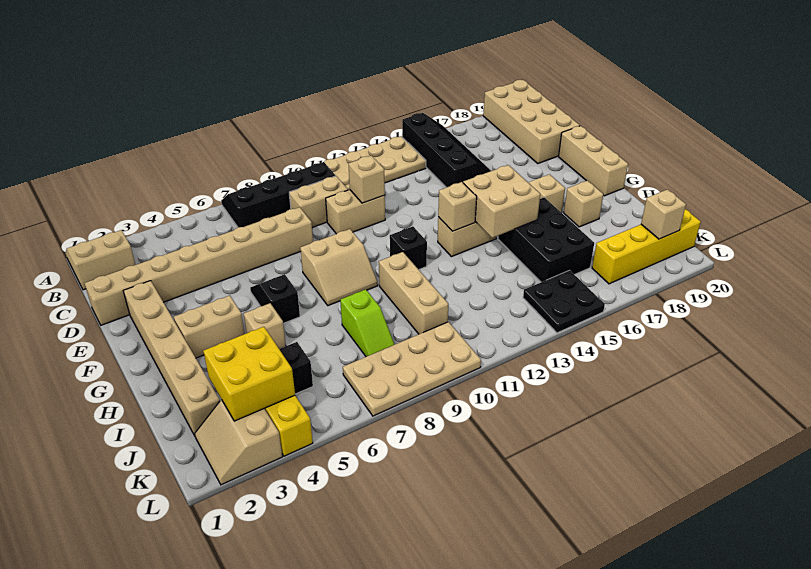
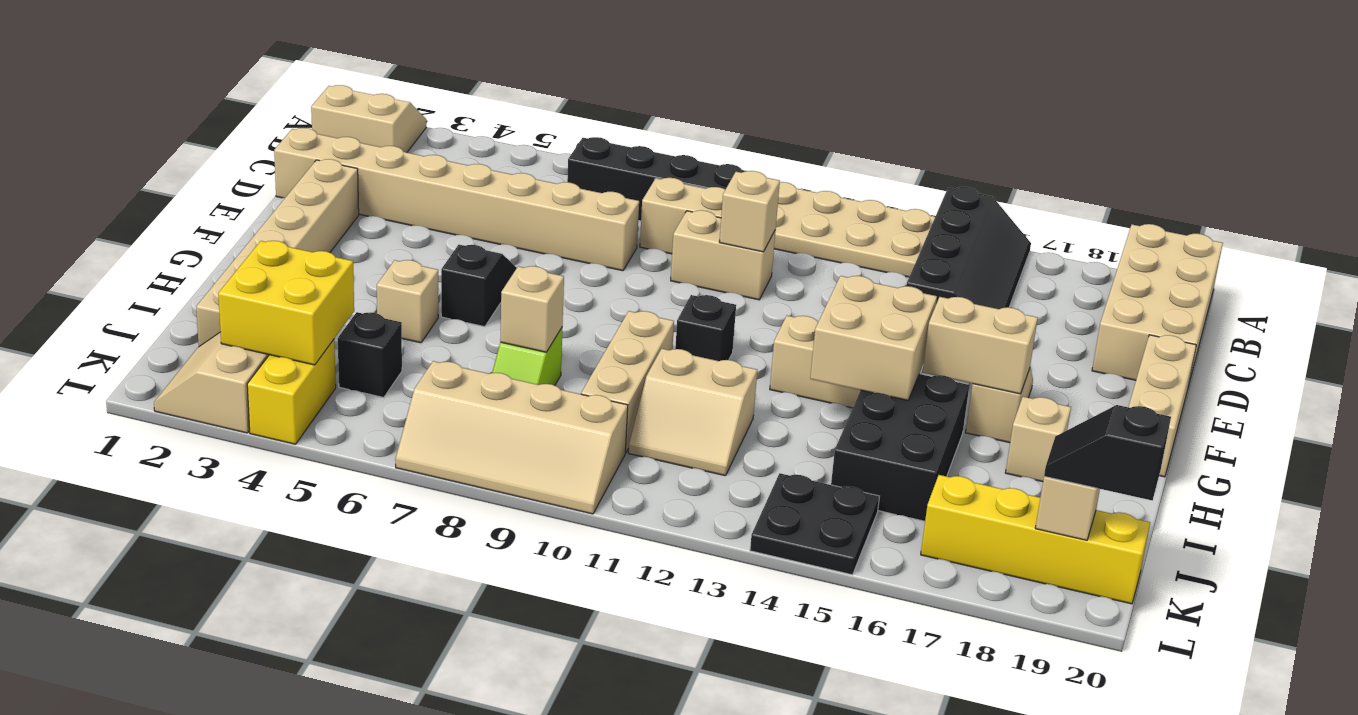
tan 2x2 slope [300,229,378,306] -> tan 2x2 slope moved to [628,349,757,476]
tan 1x2 brick [174,296,245,358] -> tan 1x2 brick moved to [922,297,1038,394]
tan 1x1 brick [438,182,477,231] -> tan 1x1 brick moved to [500,266,564,352]
tan 2x4 plate [343,322,481,416] -> tan 2x4 slope [395,361,628,514]
none -> black 1x2 slope [1044,405,1171,500]

